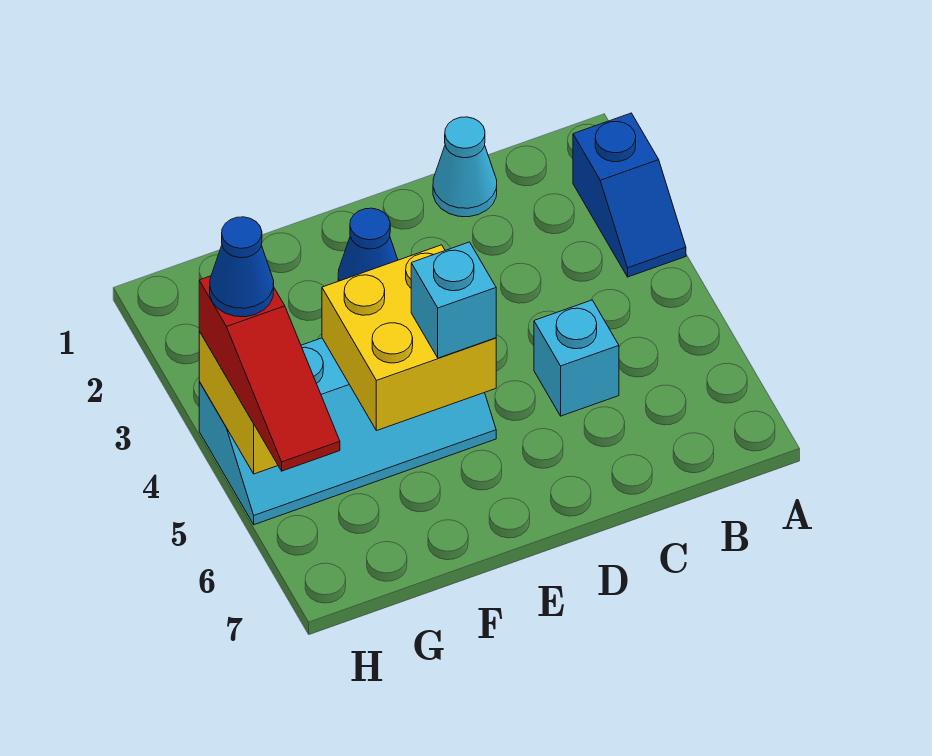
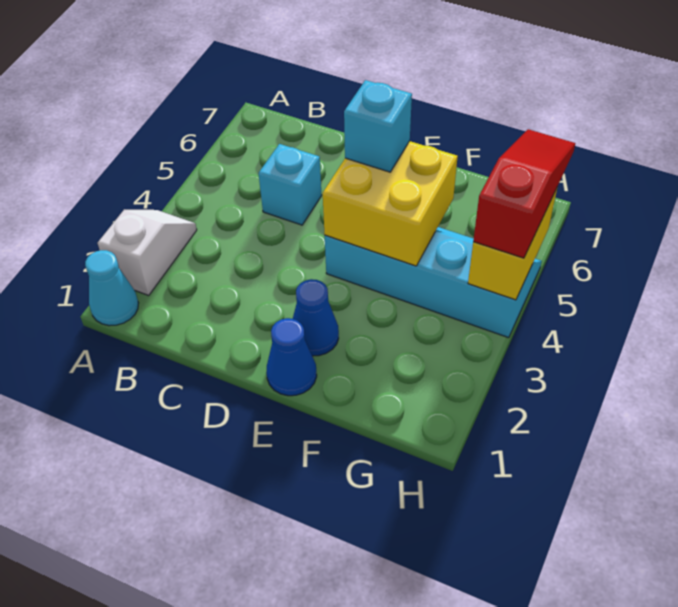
blue 1x2 slope [573,113,686,277] -> white 1x2 slope [98,210,197,295]
cyan 1x1 cone [433,117,497,217] -> cyan 1x1 cone moved to [85,250,139,326]
blue 1x1 cone [210,217,274,317] -> blue 1x1 cone moved to [266,318,317,396]

